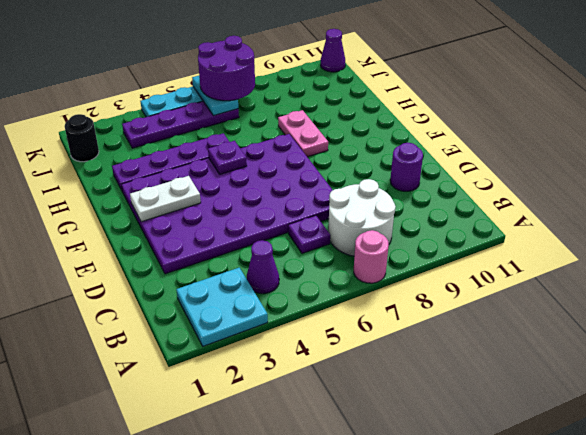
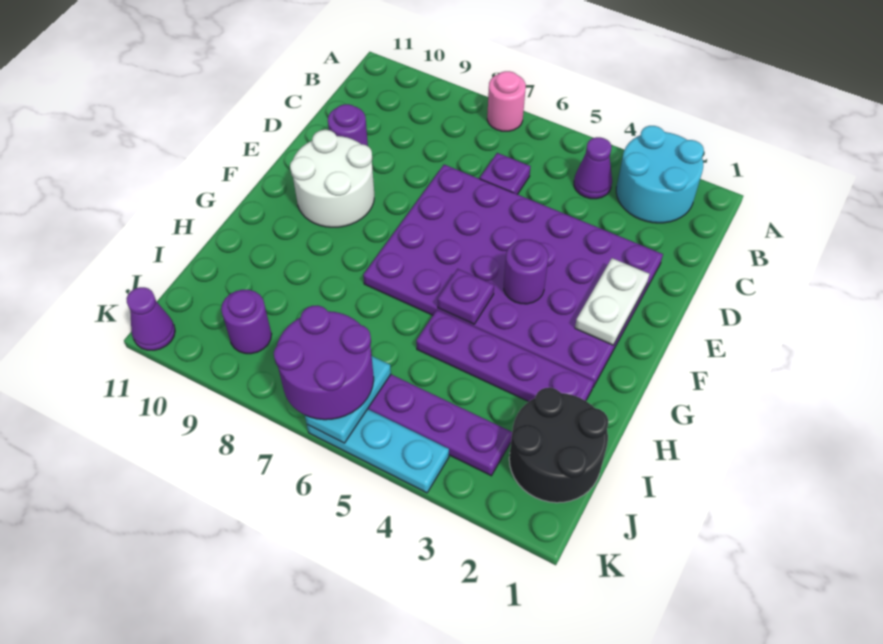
cyan 2x2 plate [176,268,268,346] -> cyan 2x2 round brick [616,126,704,223]
white 2x2 round brick [328,179,396,256] -> white 2x2 round brick moved to [290,130,374,227]
white 1x2 plate [130,176,201,222] -> white 1x2 plate turned to [575,258,649,345]
none -> purple 1x1 round brick [504,240,548,304]
pink 1x2 plate [278,110,328,157] -> none
black 1x1 round brick [65,114,99,162] -> black 2x2 round brick [509,388,608,503]
none -> purple 1x1 round brick [221,290,272,354]

